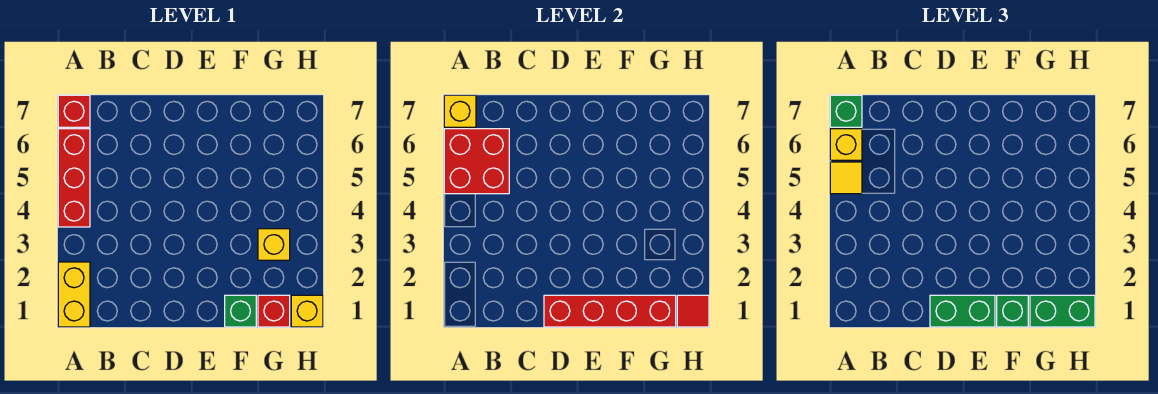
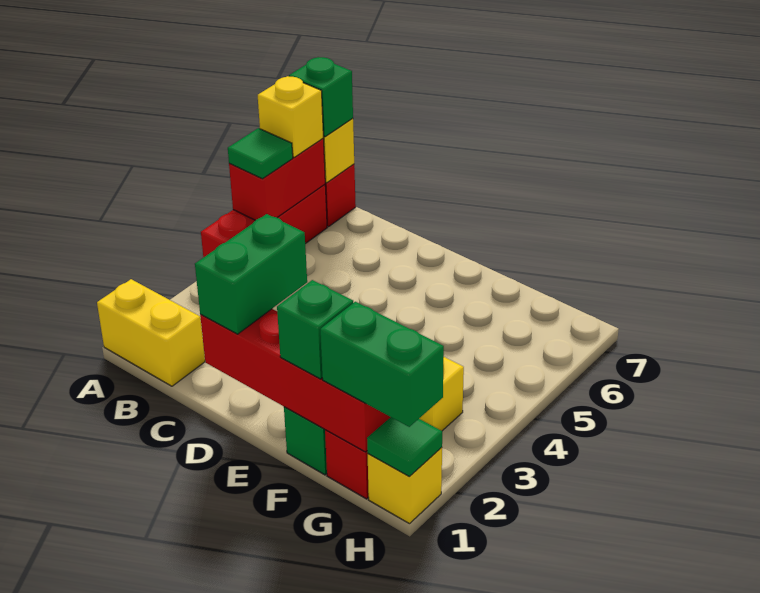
yellow 1x2 brick [58,262,90,327] -> yellow 1x2 brick turned to [97,279,205,386]
red 2x2 brick [444,129,509,194] -> red 1x2 brick [229,139,325,220]
yellow 1x1 tile [830,162,862,194] -> green 1x1 tile [228,128,293,179]
green 1x2 brick [930,295,995,327] -> green 1x2 brick turned to [195,214,307,334]
red 1x1 tile [677,295,709,327] -> green 1x1 tile [367,417,442,476]

